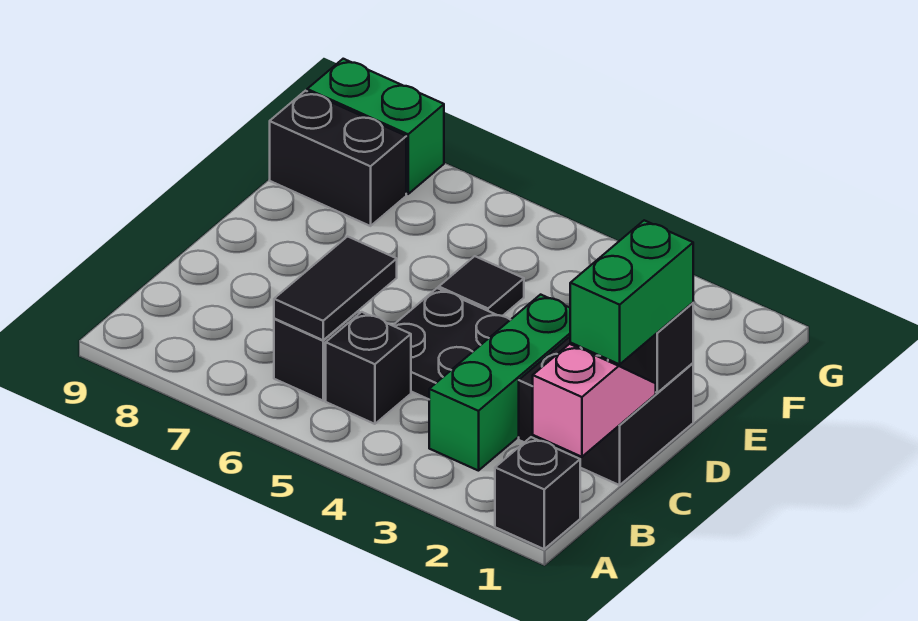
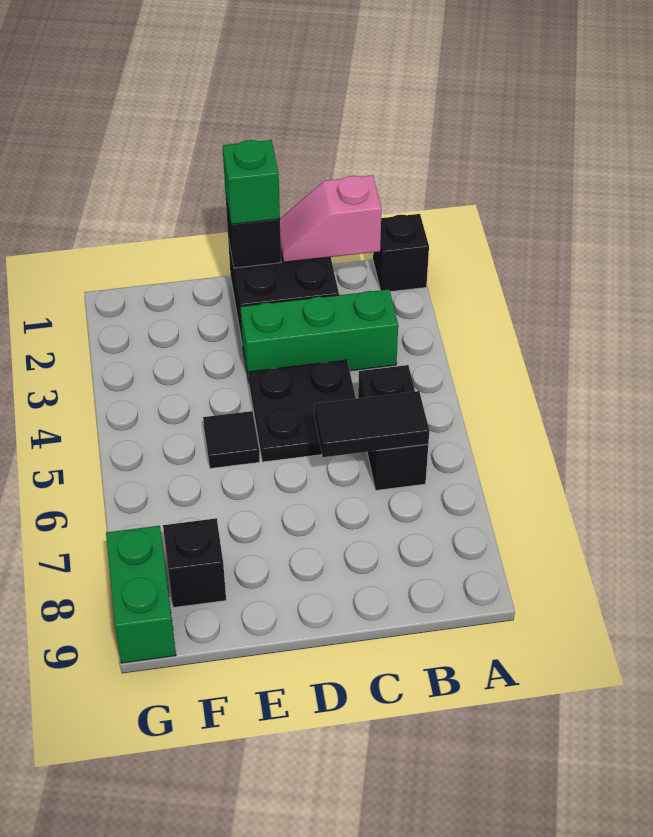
green 1x2 brick [570,220,693,364] -> green 1x1 brick [222,140,280,224]
black 1x2 brick [270,91,406,226] -> black 1x1 brick [163,518,226,608]

